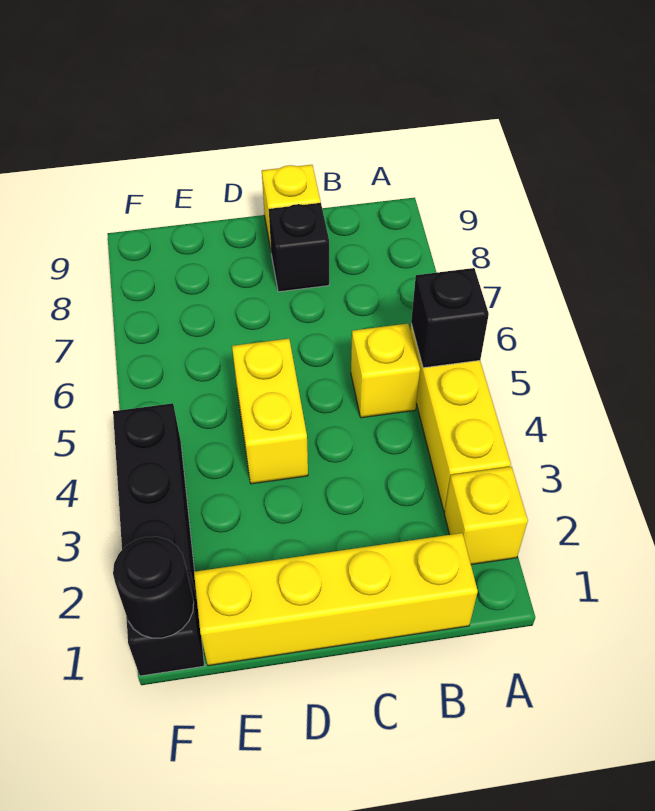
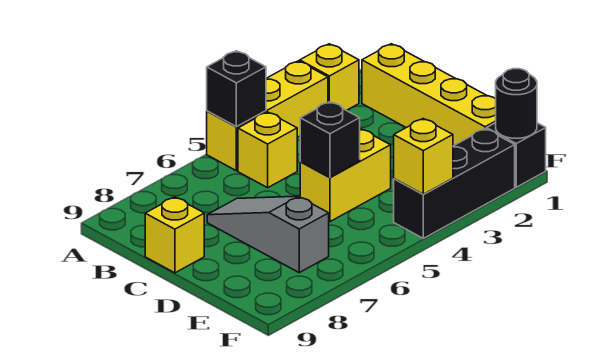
none -> grey 1x3 slope [207,196,329,273]
black 1x1 brick [269,203,329,292] -> black 1x1 brick moved to [300,102,360,178]
none -> yellow 1x1 brick [394,119,453,194]

